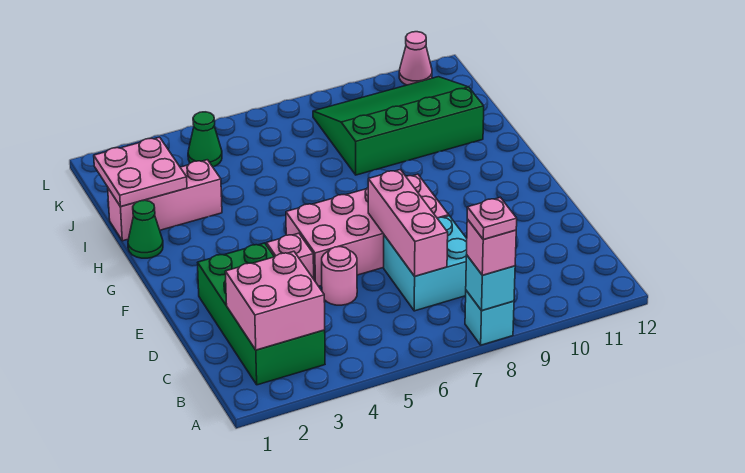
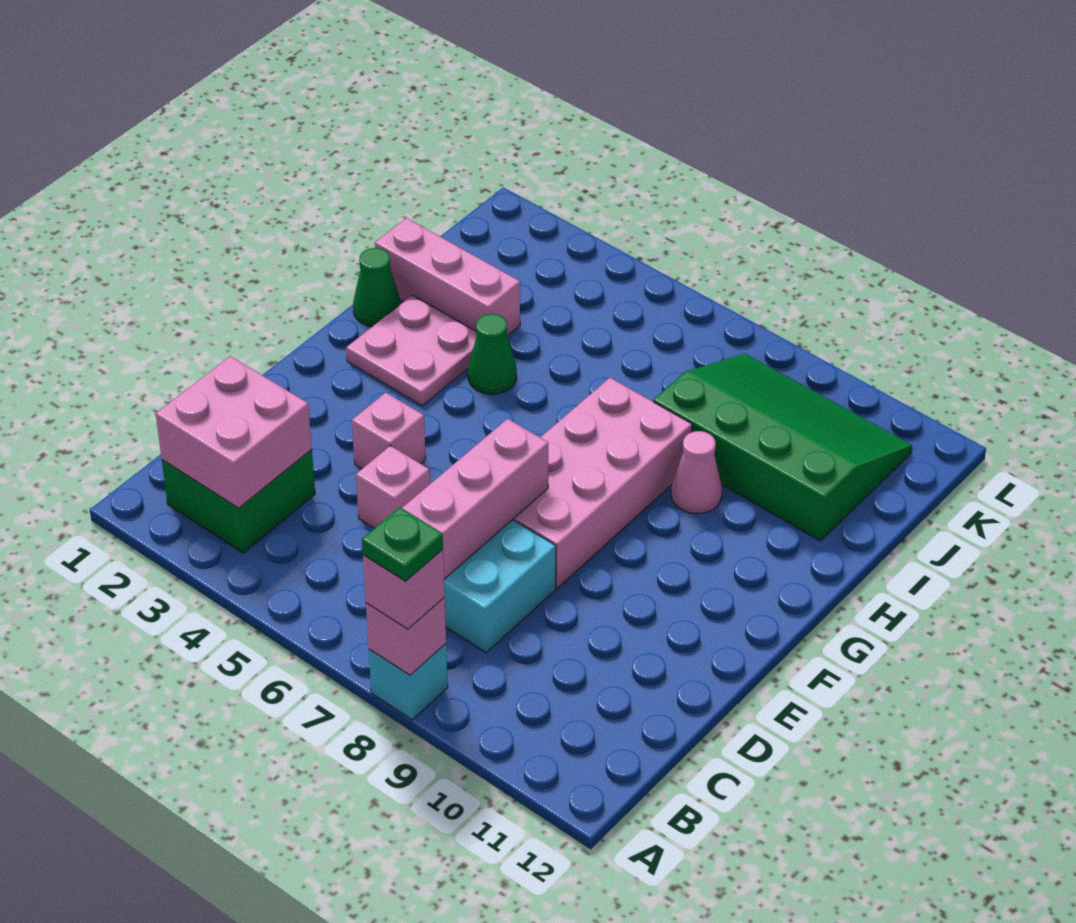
cyan 1x1 brick [466,255,515,311] -> pink 1x1 brick [366,598,446,675]
pink 1x1 plate [467,197,517,239] -> green 1x1 plate [362,507,443,581]
green 2x4 brick [198,243,325,385] -> green 2x2 brick [162,449,315,553]
pink 1x1 round brick [322,247,357,305] -> pink 1x1 brick [356,446,430,528]
pink 2x4 brick [286,174,449,286] -> pink 2x4 brick turned to [513,378,692,588]
pink 2x2 plate [94,137,187,207] -> pink 2x2 plate moved to [346,295,477,406]
green 1x1 cone [188,112,222,167] -> green 1x1 cone moved to [468,314,517,394]
pink 1x1 cone [399,32,432,85] -> pink 1x1 cone moved to [671,431,722,514]

